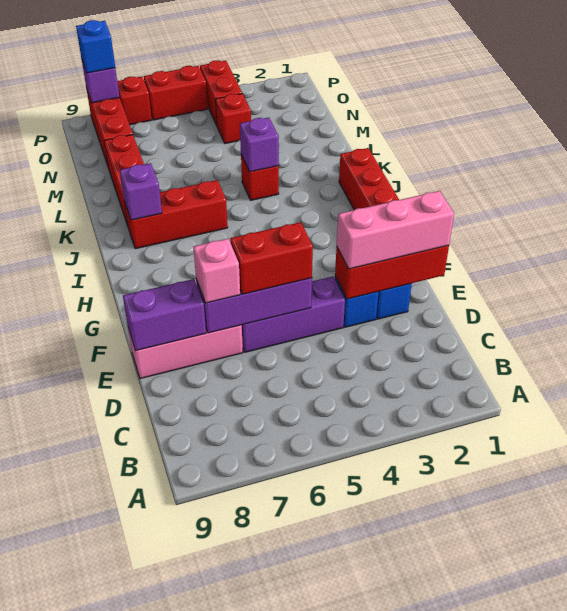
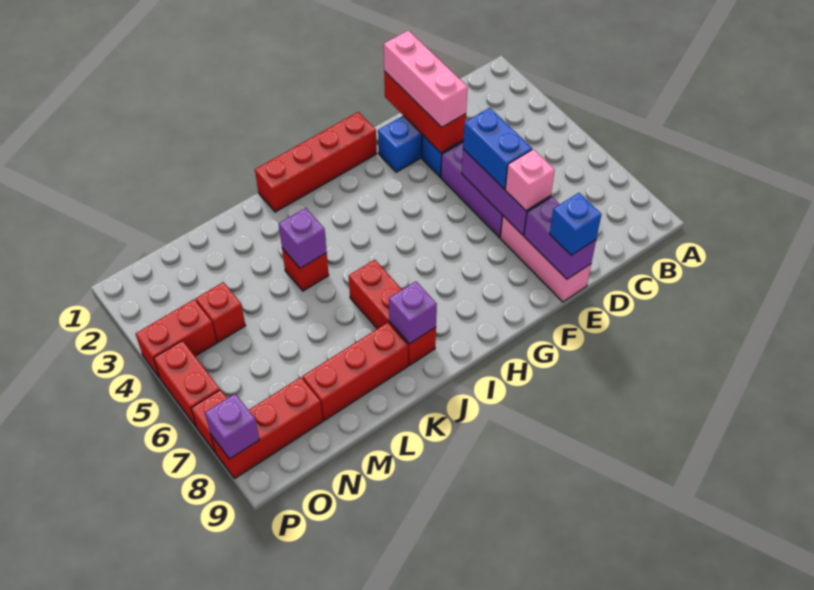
red 1x2 brick [230,222,313,294] -> blue 1x2 brick [463,108,532,189]
blue 1x1 brick [76,20,115,73] -> blue 1x1 brick moved to [550,193,601,255]

